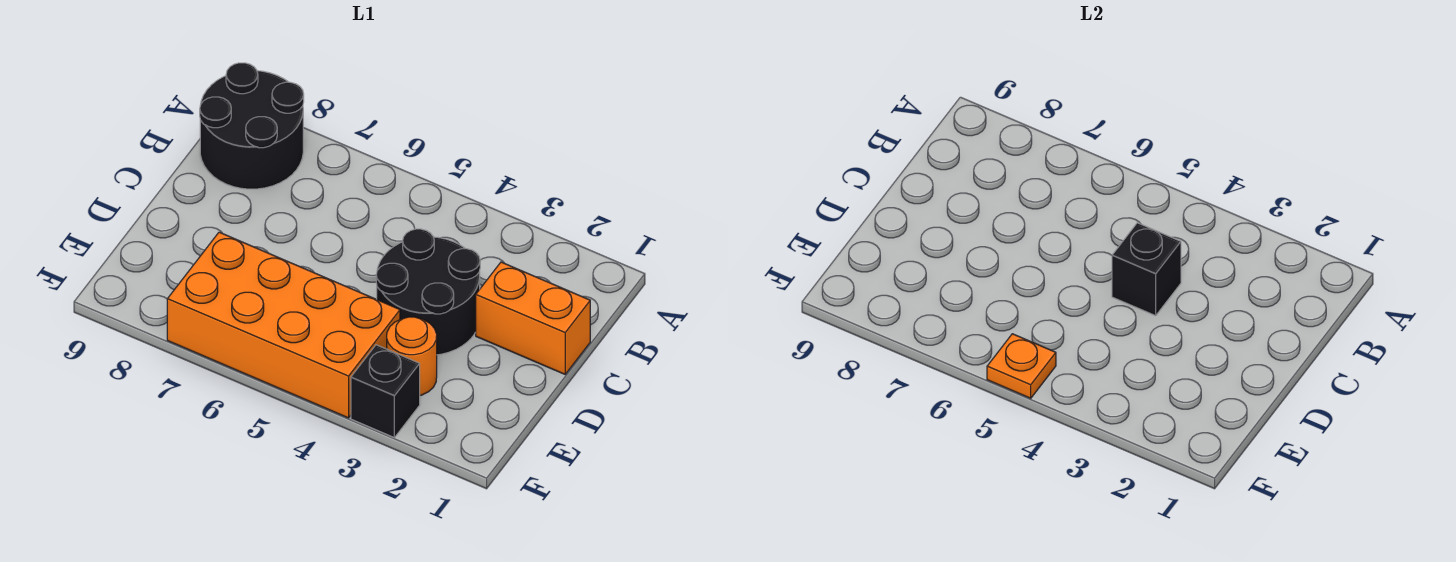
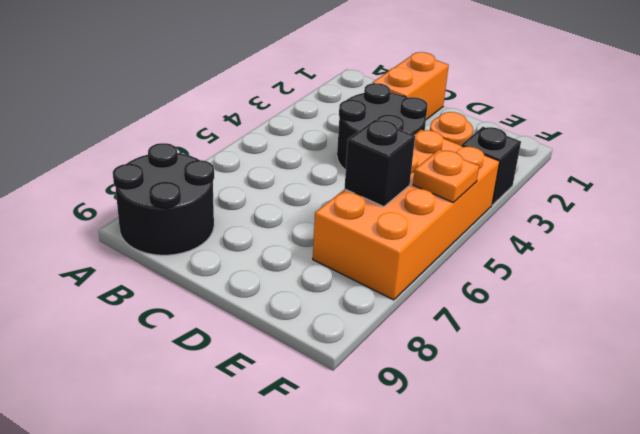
black 1x1 brick [1112,223,1181,316] -> black 1x1 brick moved to [344,120,415,207]

